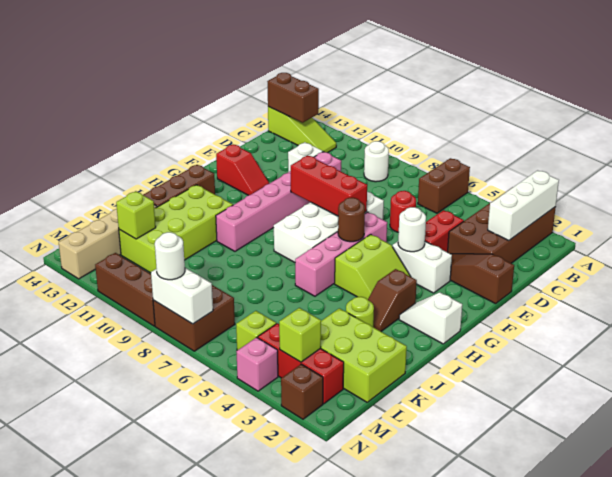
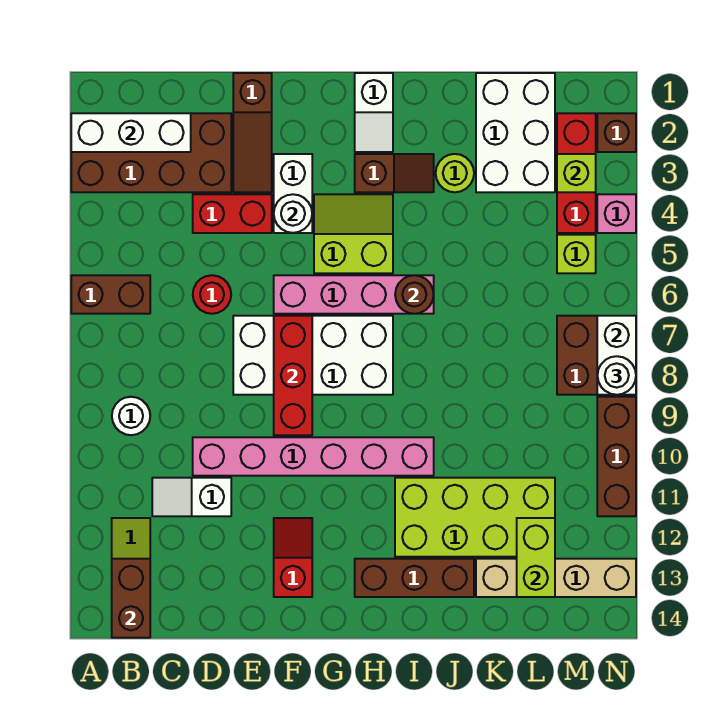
brown 1x1 round brick [338,198,365,242] -> brown 1x1 round brick moved to [395,275,434,314]
lime 2x3 brick [321,308,407,402] -> white 2x3 brick [476,73,555,192]
lime 1x1 brick [116,191,156,239] -> lime 1x2 brick [517,518,555,597]

